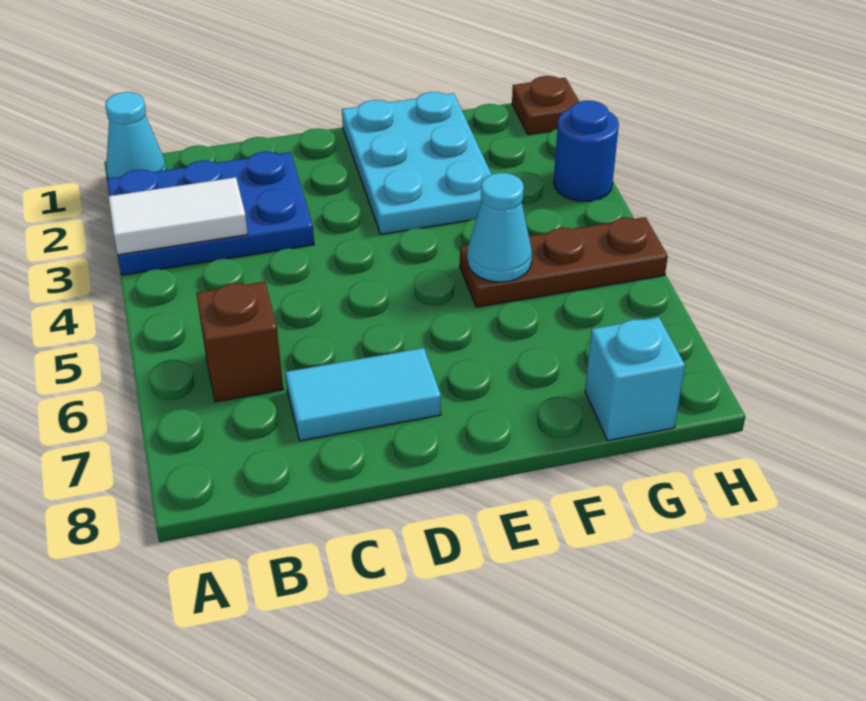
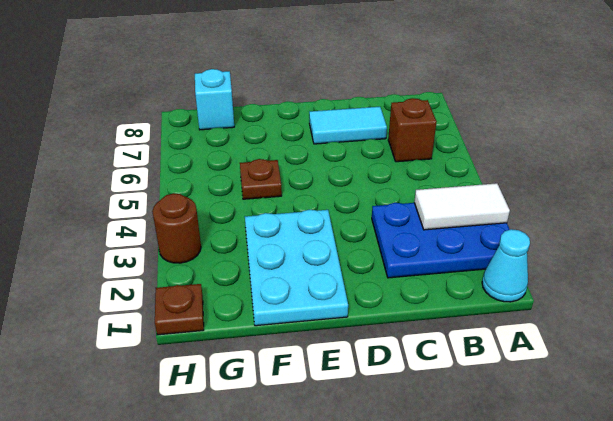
brown 1x3 plate [460,217,668,307] -> brown 1x1 plate [240,159,282,199]
cyan 1x1 cone [467,173,532,282] -> none
blue 1x1 round brick [554,101,619,202] -> brown 1x1 round brick [152,193,201,263]

